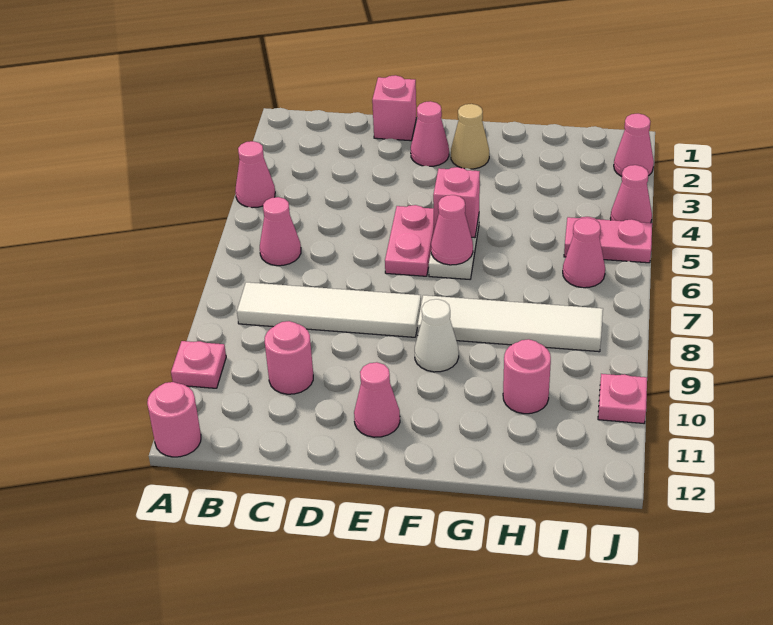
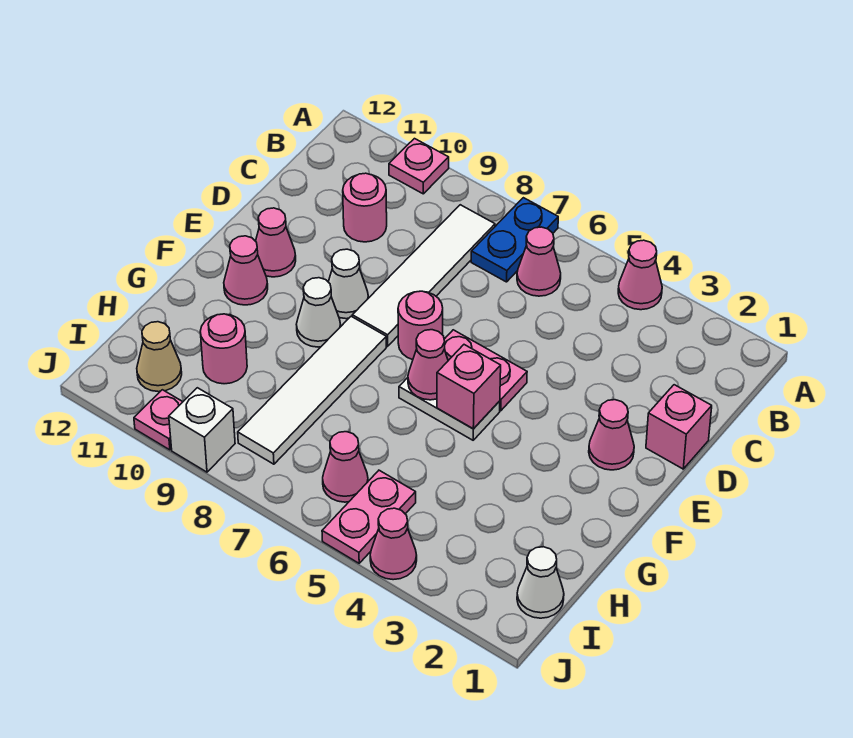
none -> blue 1x2 plate [471,198,558,282]
pink 1x1 round brick [147,382,201,457] -> pink 1x1 round brick moved to [398,291,443,360]
none -> white 1x1 cone [328,249,368,319]
tan 1x1 cone [451,104,489,169] -> tan 1x1 cone moved to [137,322,182,392]
none -> white 1x1 cone [517,547,564,618]
pink 1x1 cone [614,114,654,177] -> pink 1x1 cone moved to [224,236,268,305]
none -> white 1x1 brick [169,388,235,472]

